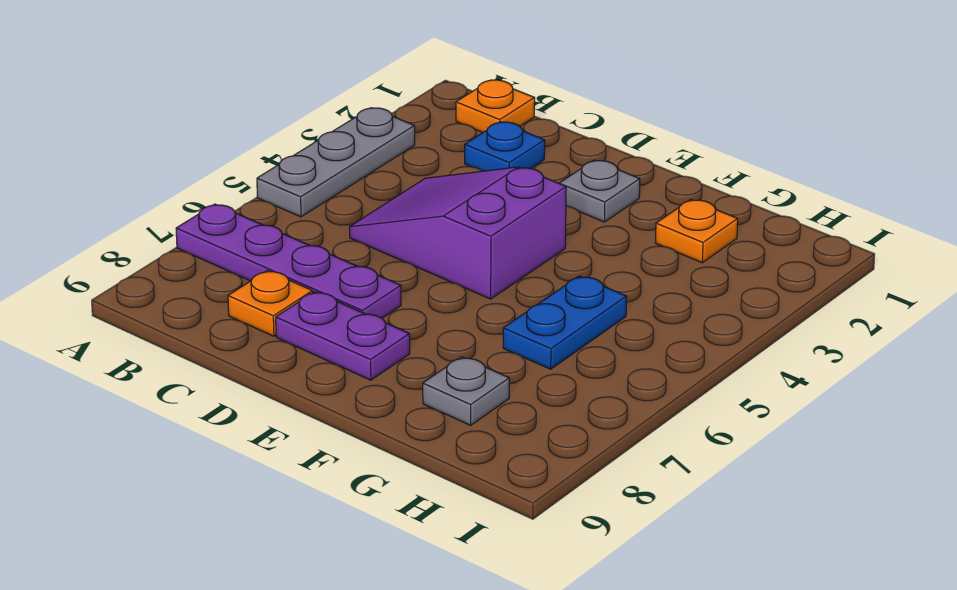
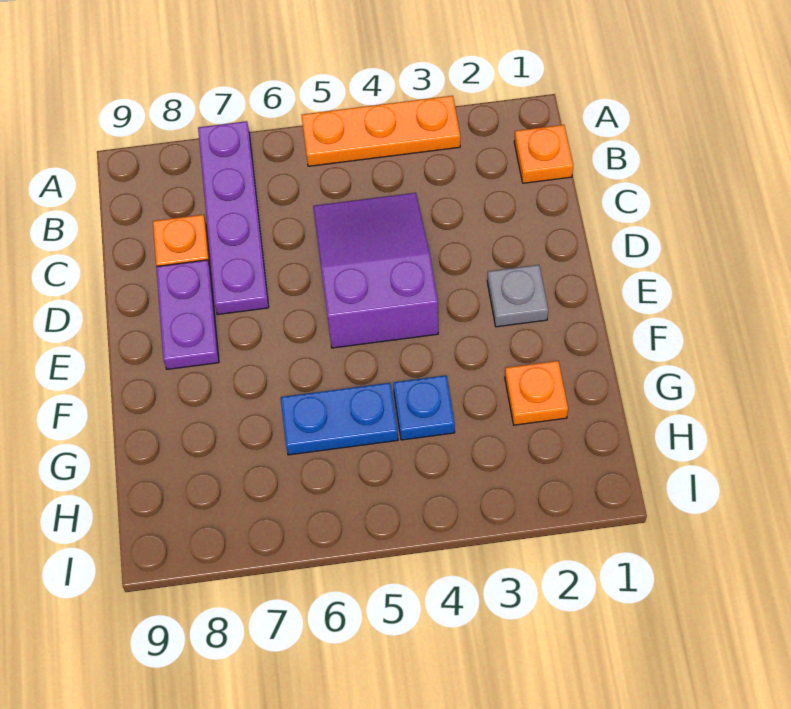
grey 1x3 plate [257,108,415,217] -> orange 1x3 plate [301,96,460,166]
blue 1x1 plate [465,122,545,171] -> blue 1x1 plate moved to [393,375,455,440]
grey 1x1 plate [423,357,509,425] -> none

